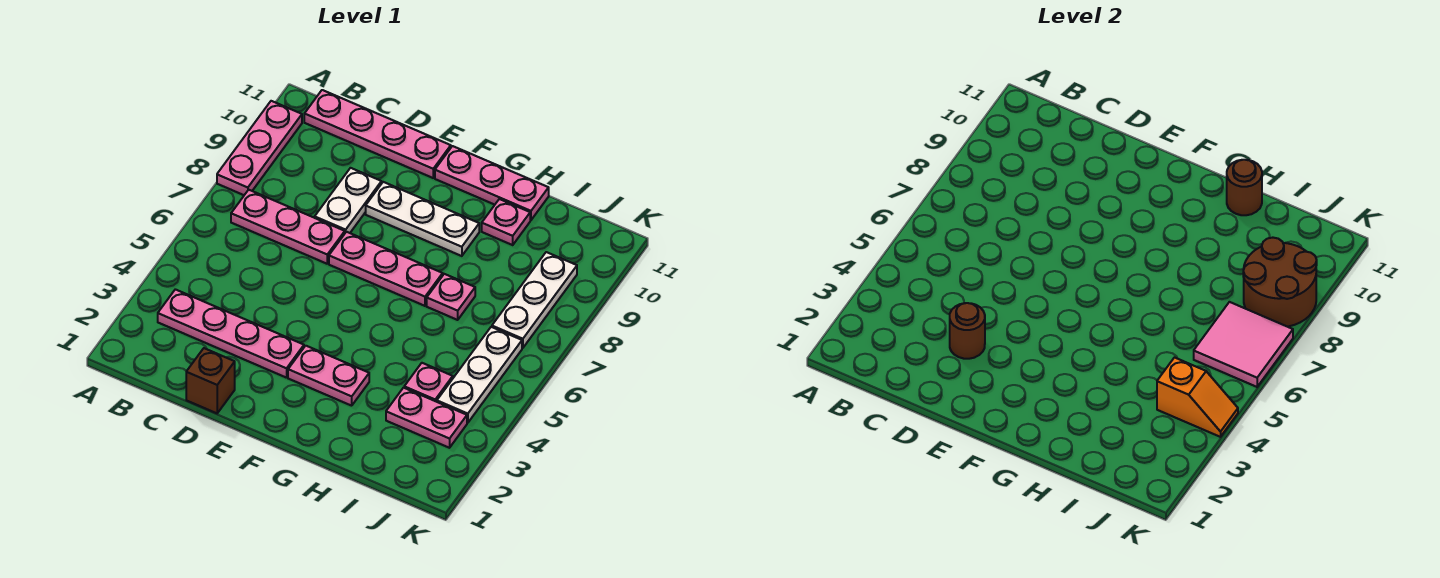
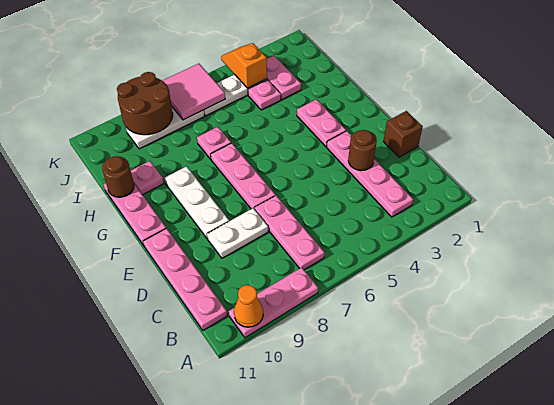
none -> orange 1x1 cone [234,285,263,327]

